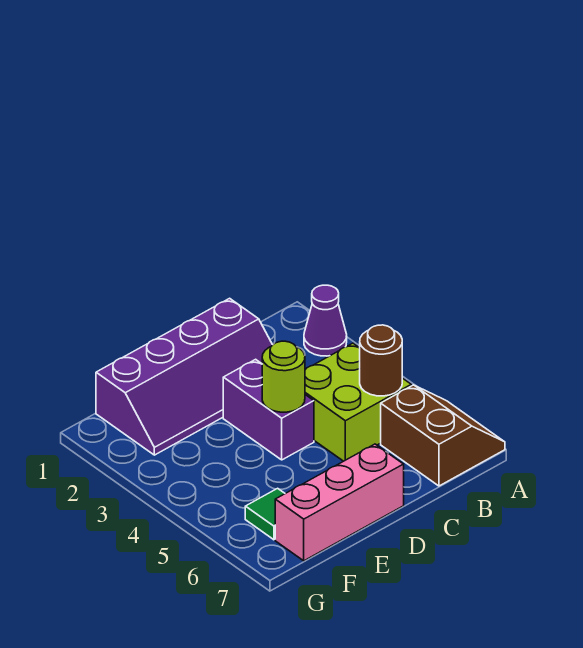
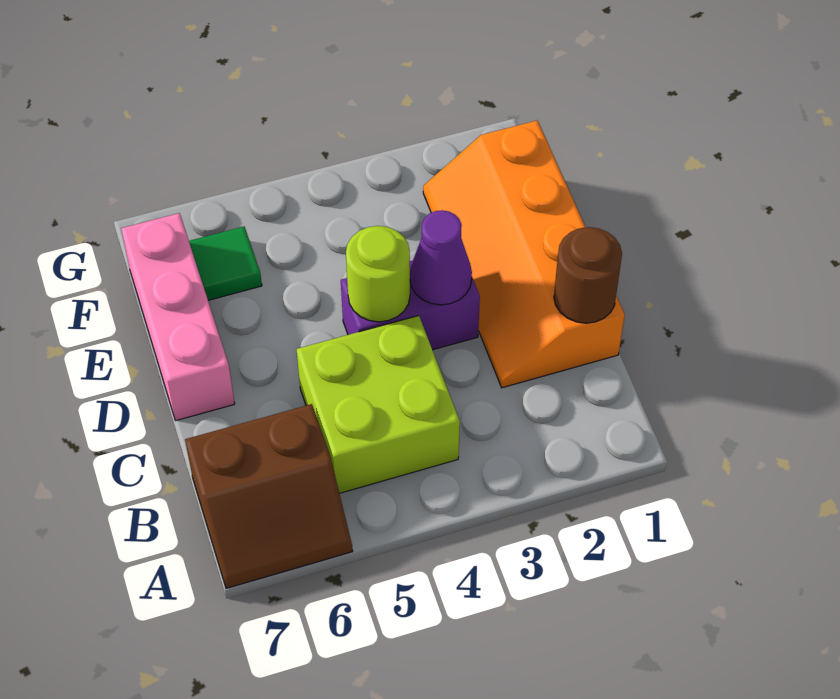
purple 1x1 cone [304,285,347,356] -> purple 1x1 cone moved to [410,210,472,305]
brown 1x1 round brick [360,325,402,396] -> brown 1x1 round brick moved to [554,227,622,323]
purple 2x4 slope [96,298,272,455] -> orange 2x4 slope [423,121,625,388]

